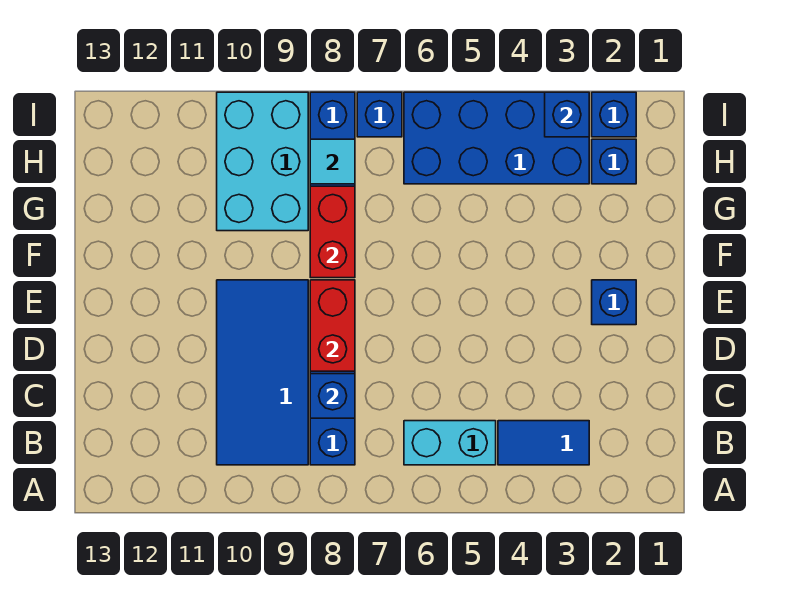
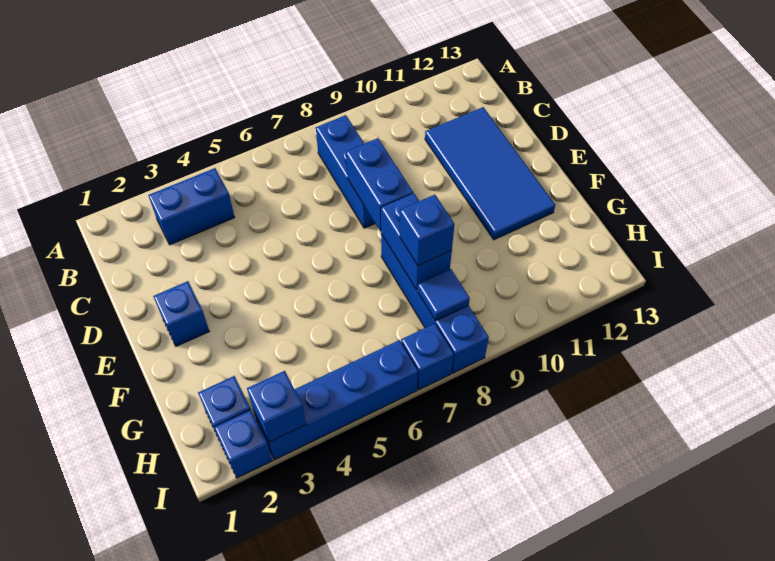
blue 1x2 tile [498,421,589,465] -> blue 1x2 brick [148,168,235,245]
cyan 1x2 brick [404,421,496,465] -> none
blue 2x4 tile [217,280,308,465] -> blue 2x4 tile moved to [425,107,555,240]
blue 1x1 brick [310,374,355,418] -> blue 1x1 brick moved to [400,195,455,266]
red 1x2 brick [310,280,355,371] -> blue 1x2 brick [346,138,413,231]
red 1x2 brick [310,186,355,278] -> blue 1x2 brick [381,193,452,290]
cyan 2x3 brick [217,92,308,231] -> none
blue 2x4 brick [404,92,589,184] -> blue 1x4 brick [254,340,418,460]
cyan 1x1 tile [310,139,355,184] -> blue 1x1 tile [418,269,470,321]

